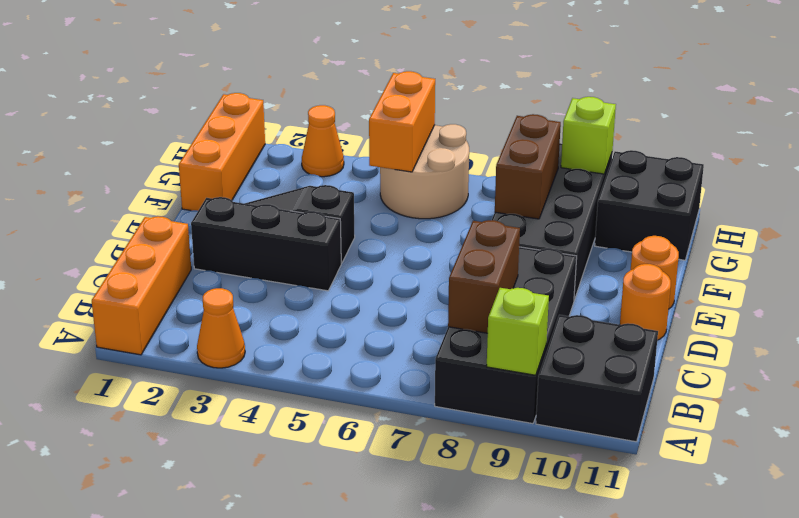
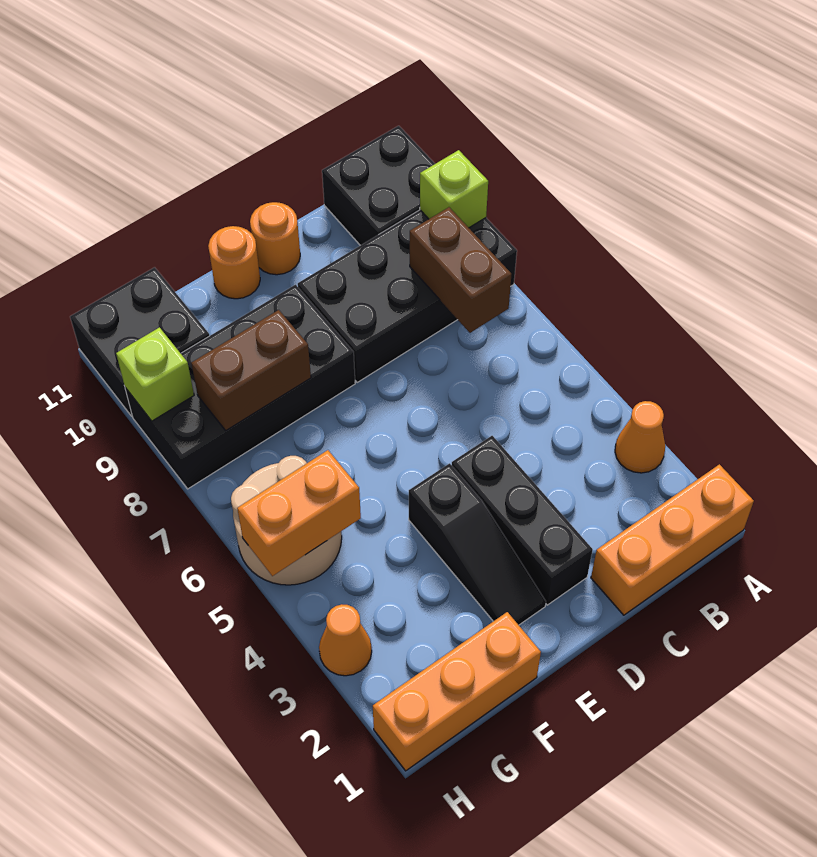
brown 1x2 brick [448,220,520,333] -> brown 1x2 brick turned to [410,207,512,333]

